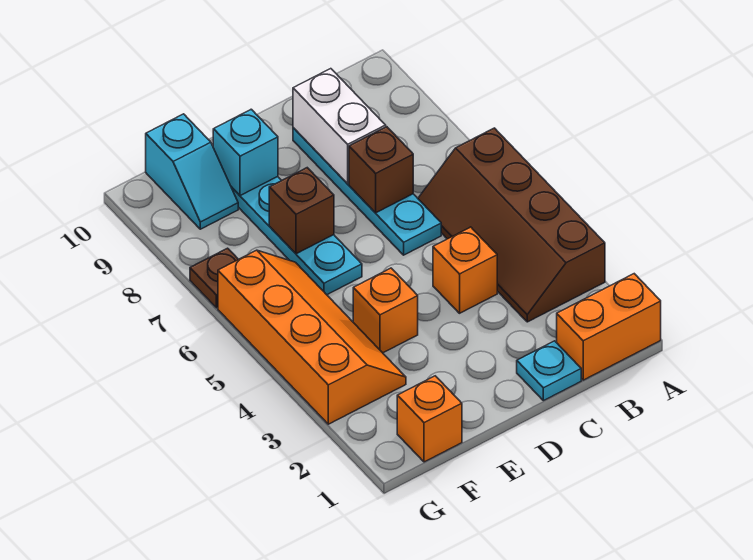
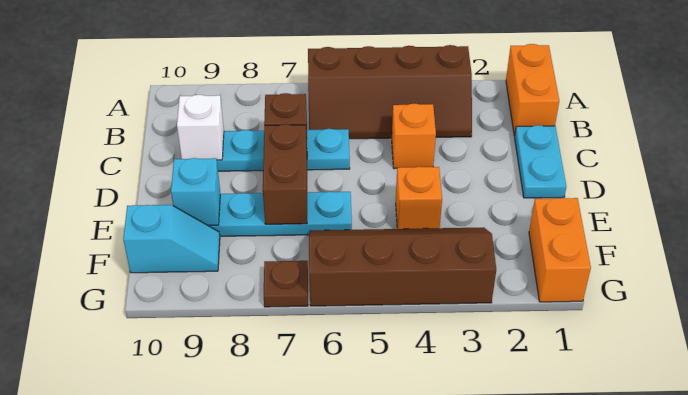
cyan 1x1 plate [517,341,581,401] -> cyan 1x2 plate [515,125,566,198]
white 1x2 brick [293,69,386,184] -> white 1x1 brick [177,95,224,160]
brown 1x1 brick [269,168,334,254] -> brown 1x2 brick [263,124,307,224]
orange 1x1 brick [397,376,462,462] -> orange 1x2 brick [529,198,591,302]
orange 2x4 slope [218,250,406,424] -> brown 2x4 slope [309,227,496,306]

